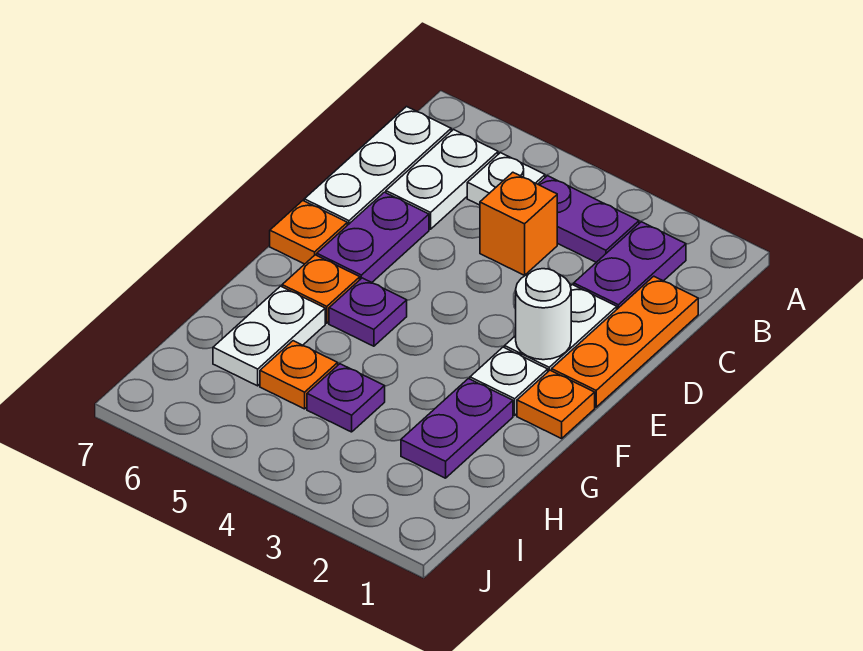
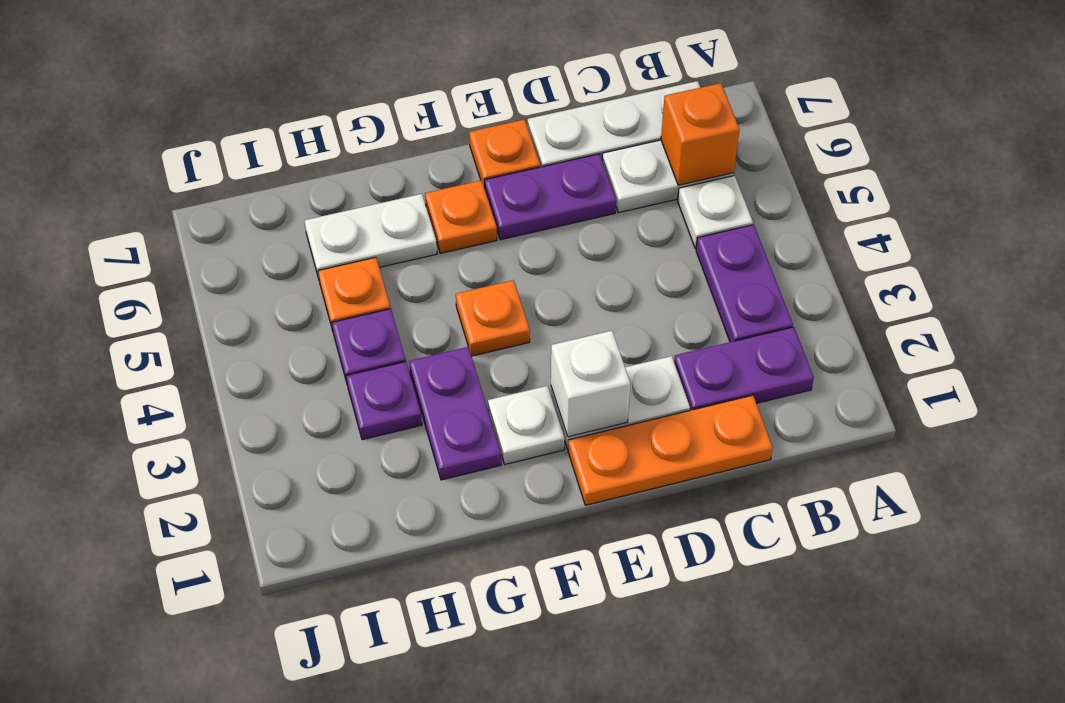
orange 1x1 brick [480,172,557,275] -> orange 1x1 brick moved to [661,83,740,185]
white 1x1 round brick [516,269,571,360] -> white 1x1 brick [551,331,630,437]
orange 1x1 plate [517,370,595,439] -> orange 1x1 plate moved to [456,280,530,356]
purple 1x1 plate [329,278,407,346] -> purple 1x1 plate moved to [346,362,422,440]
purple 1x2 plate [401,379,513,478] -> purple 1x2 plate turned to [409,347,501,480]

